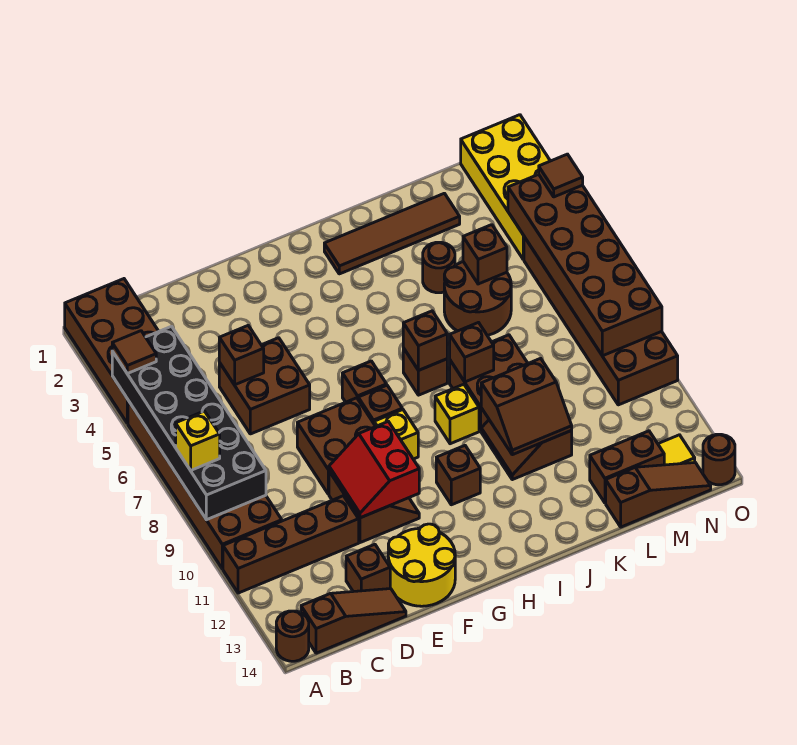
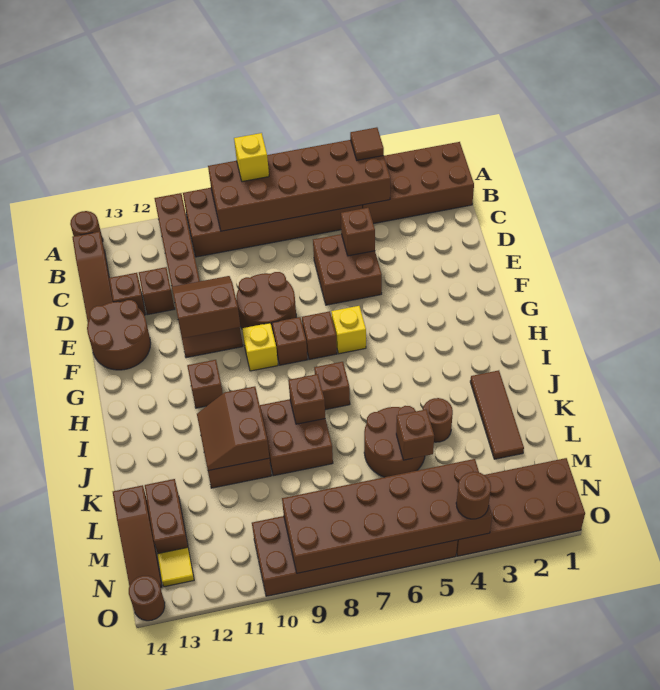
black 2x6 brick [112,326,266,520] -> brown 2x6 brick [208,140,390,231]
brown 2x2 brick [297,398,376,494] -> brown 2x2 round brick [236,272,296,331]
red 2x2 slope [329,421,419,518] -> brown 2x2 slope [172,276,240,338]
yellow 2x2 round brick [388,524,455,606] -> brown 2x2 round brick [87,300,151,370]
brown 1x4 tile [324,193,460,274] -> brown 1x3 tile [470,370,524,459]
brown 1x1 brick [403,311,447,370] -> brown 1x1 brick moved to [139,267,175,315]
yellow 1x1 brick [435,384,479,444] -> yellow 1x1 brick moved to [331,306,366,354]
yellow 2x4 brick [461,115,550,259] -> brown 2x4 brick [456,458,585,556]
brown 1x1 tile [539,154,583,197] -> brown 1x1 round brick [456,472,491,519]

